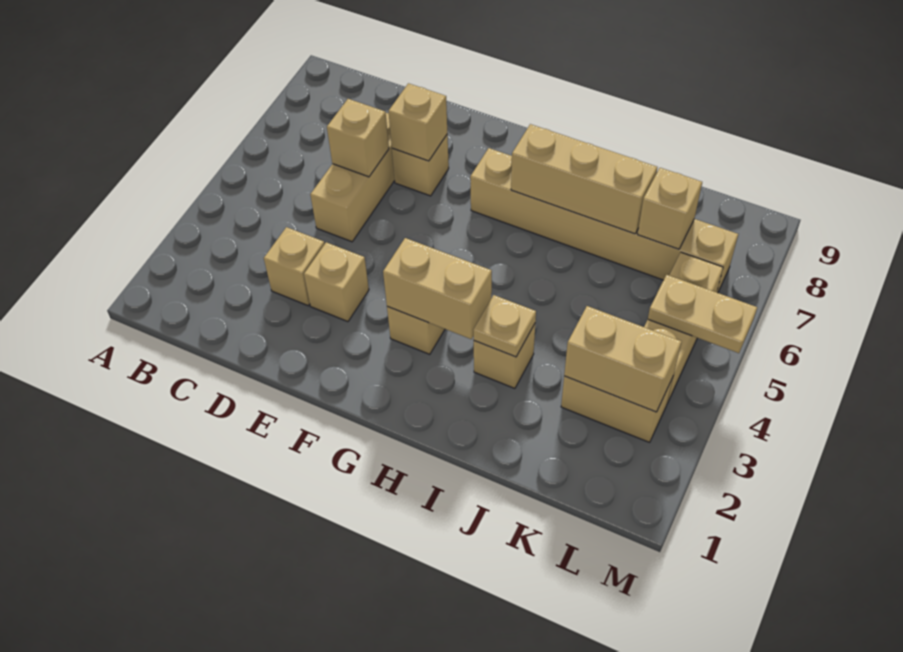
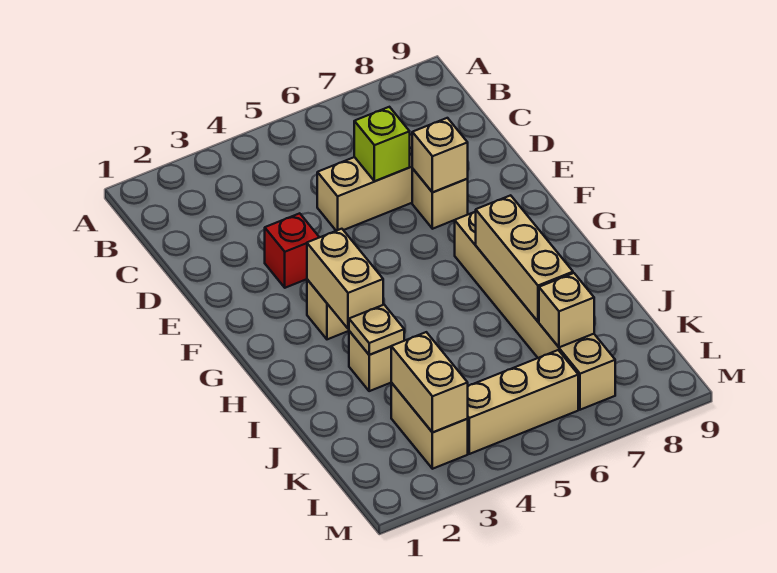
tan 1x1 brick [264,227,324,306] -> none
tan 1x1 brick [327,99,389,177] -> lime 1x1 brick [354,107,410,181]
tan 1x1 brick [304,242,369,322] -> red 1x1 brick [265,213,319,288]
tan 1x2 plate [648,275,757,353] -> none

